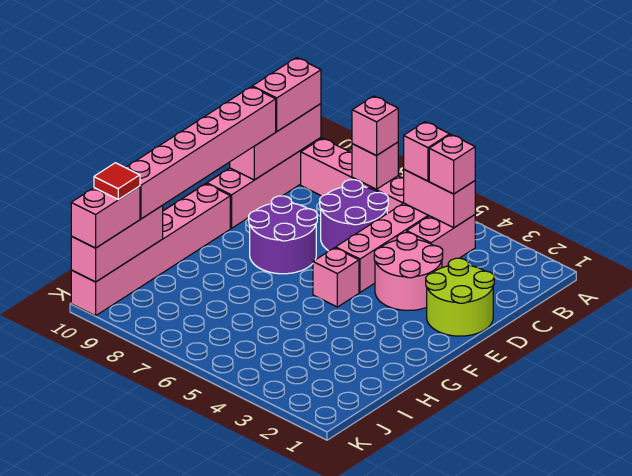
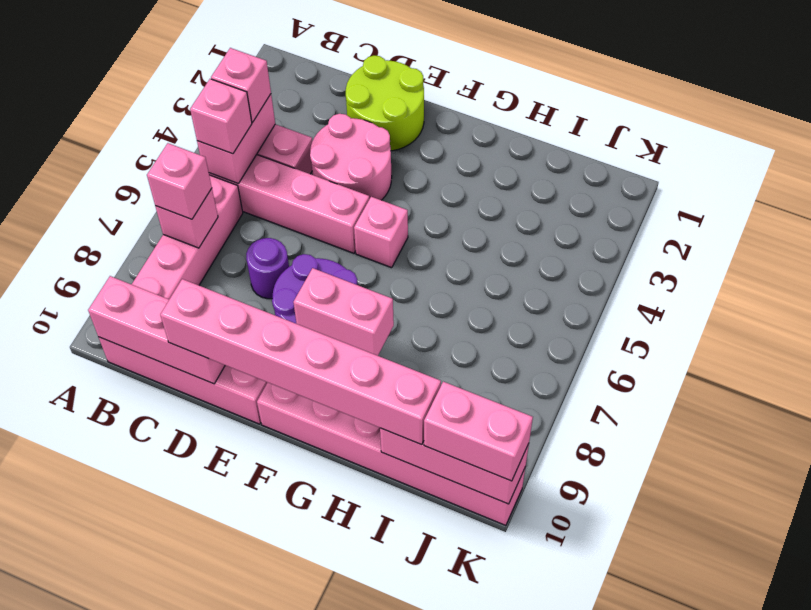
pink 1x2 brick [252,58,321,131] -> pink 1x2 brick moved to [293,268,394,356]
purple 2x2 round brick [320,180,388,251] -> purple 1x1 round brick [246,238,289,299]
red 1x1 tile [94,163,140,200] -> none

